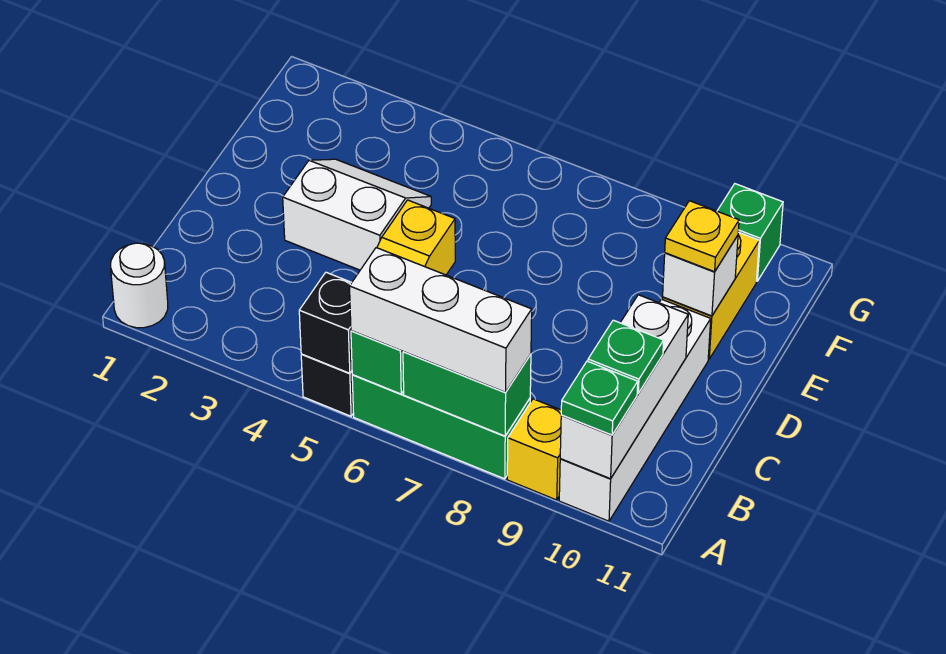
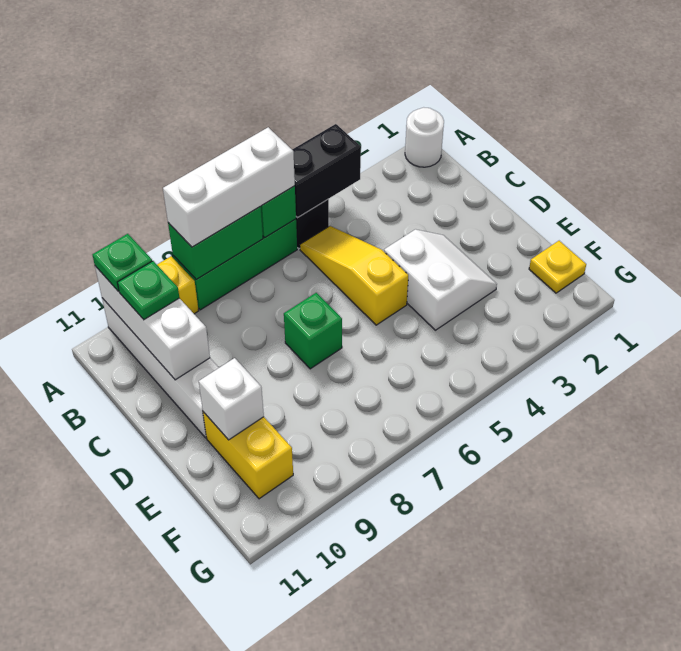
black 1x1 brick [299,272,352,373] -> black 1x2 brick [292,124,361,218]
white 2x2 slope [283,159,431,270] -> white 2x2 slope turned to [384,229,497,330]
yellow 1x1 plate [665,201,739,272] -> yellow 1x1 plate moved to [529,241,586,293]
green 1x1 brick [717,184,783,281] -> green 1x1 brick moved to [284,293,342,369]

